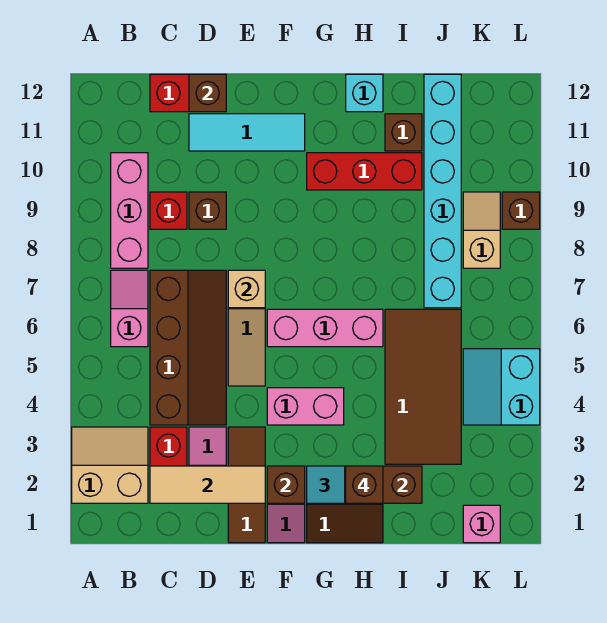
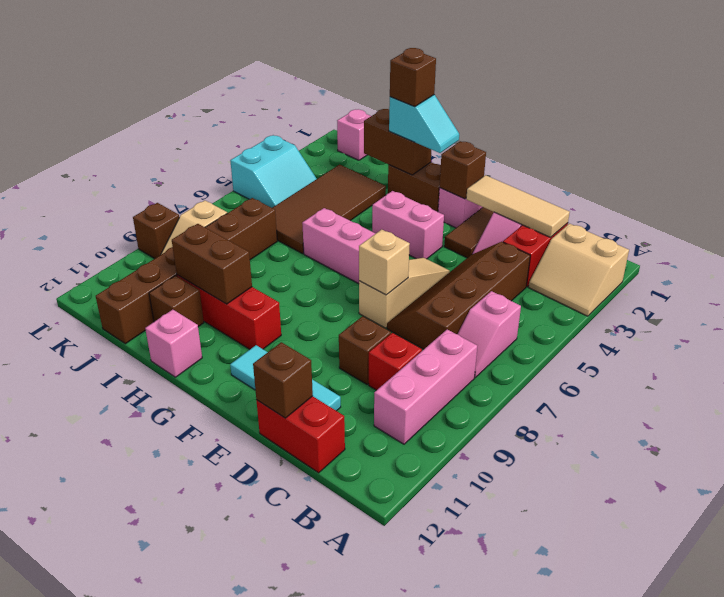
none -> brown 1x2 brick [172,224,252,304]
cyan 1x1 brick [346,74,383,112] -> pink 1x1 brick [145,310,202,377]
cyan 1x6 brick [424,74,461,308] -> brown 1x6 brick [96,198,277,344]

